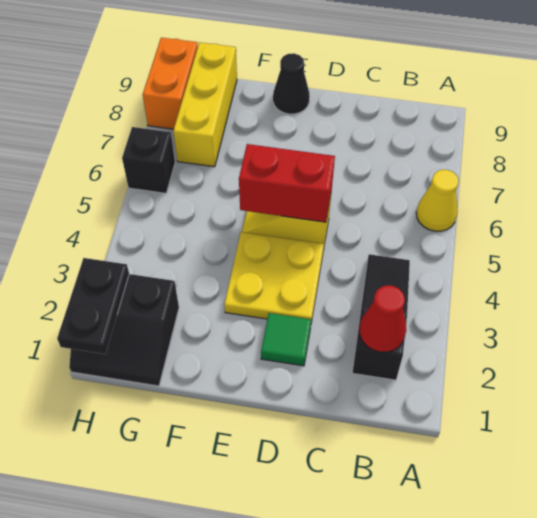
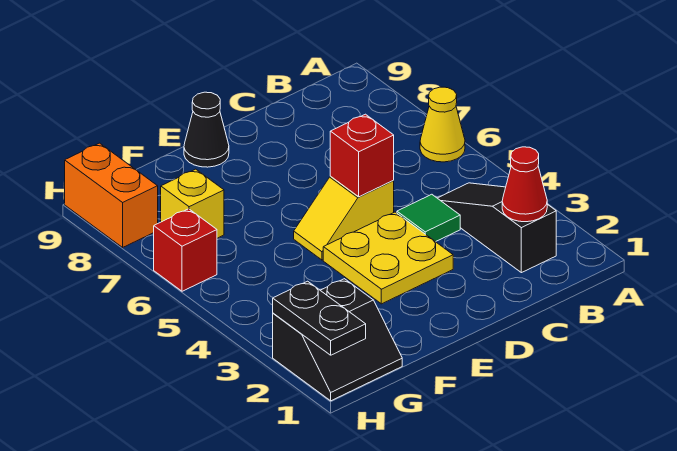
green 1x1 tile [261,313,311,366] -> green 1x1 tile moved to [397,194,460,242]
red 1x2 brick [239,144,335,222] -> red 1x1 brick [330,114,394,197]
yellow 1x3 brick [173,42,237,167] -> yellow 1x1 brick [161,169,224,238]
black 1x1 brick [122,127,175,193] -> red 1x1 brick [154,209,217,291]

